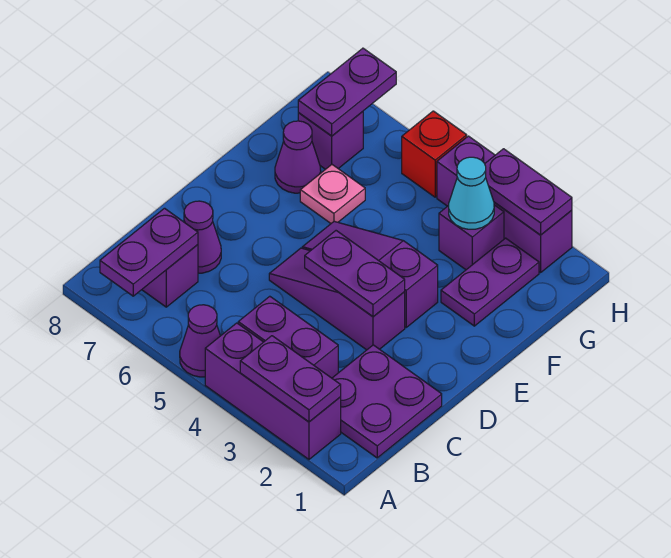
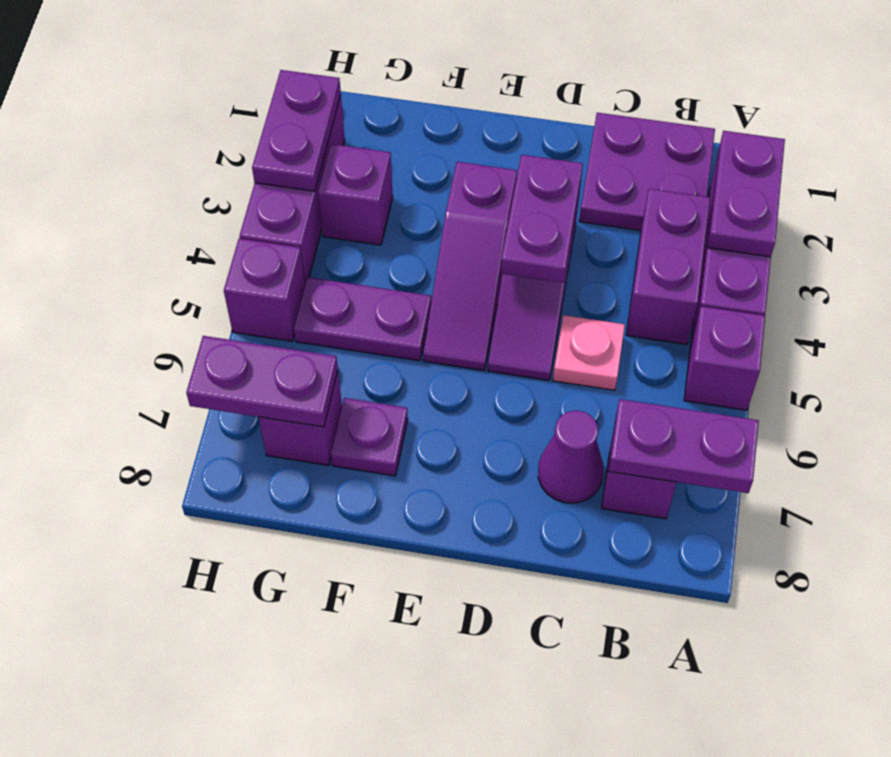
purple 1x1 cone [180,305,220,377] -> purple 1x1 brick [684,306,765,410]
purple 1x2 plate [441,238,539,326] -> purple 1x2 plate moved to [294,277,431,361]
pink 1x1 plate [300,165,365,223] -> pink 1x1 plate moved to [553,315,625,390]
purple 1x1 cone [275,121,321,193] -> purple 1x1 plate [331,398,408,476]
cyan 1x1 cone [449,157,494,229] -> none
red 1x1 brick [402,111,467,197] -> purple 1x1 brick [224,238,305,341]

